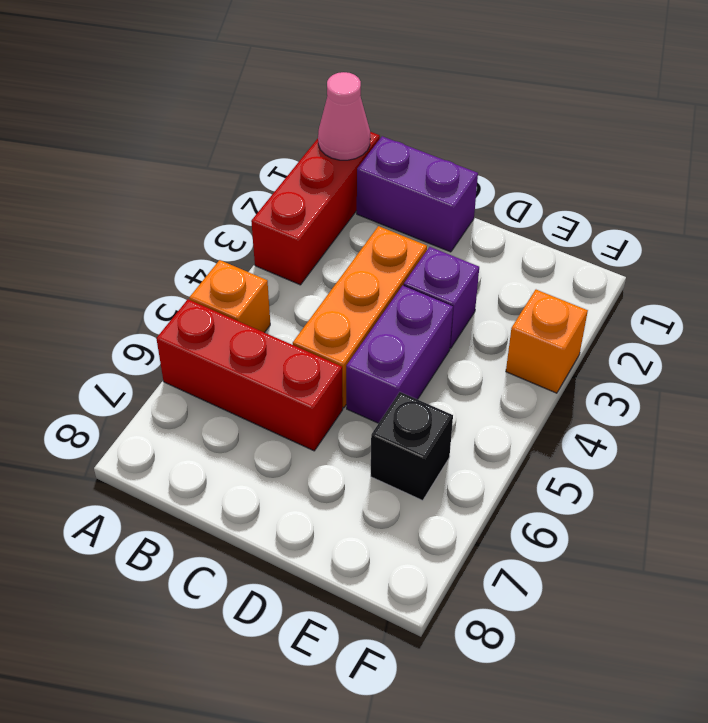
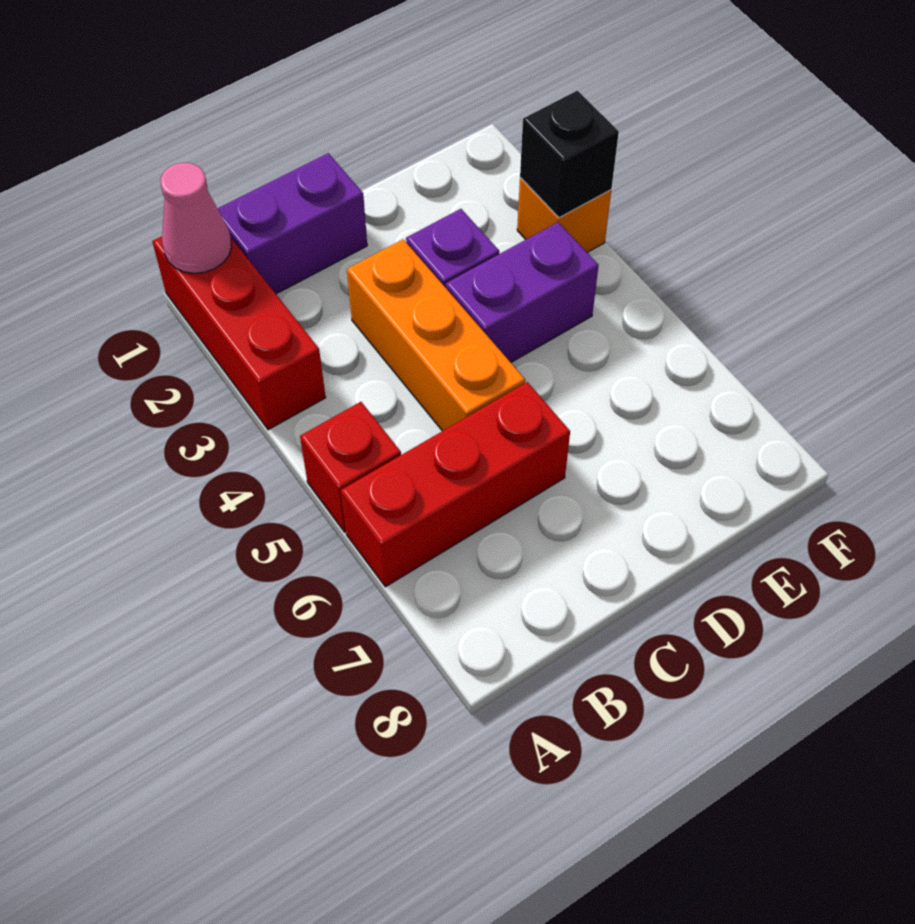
orange 1x1 brick [189,260,270,333] -> red 1x1 brick [300,402,401,532]
purple 1x2 brick [346,285,453,423] -> purple 1x2 brick turned to [446,222,599,362]
black 1x1 brick [371,392,453,501] -> black 1x1 brick moved to [520,91,619,218]

